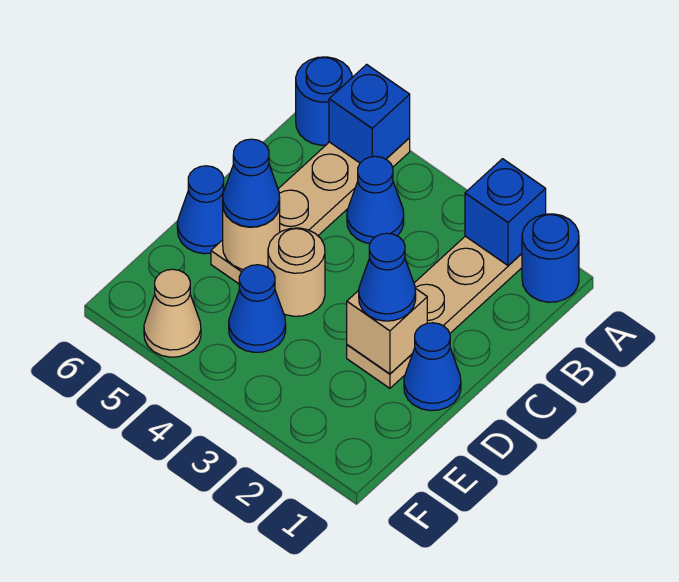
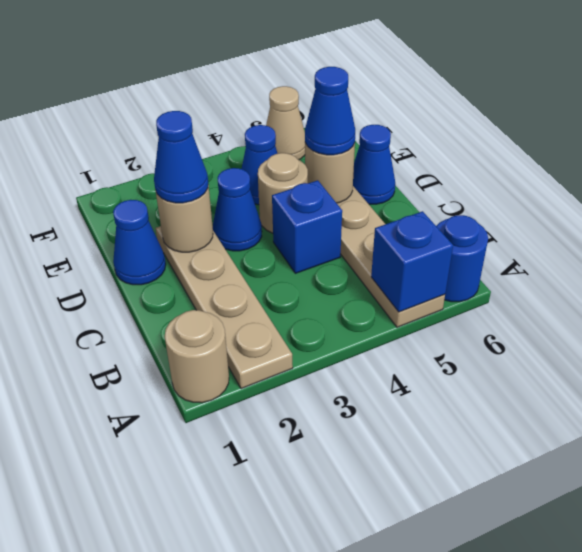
blue 1x1 round brick [522,214,579,302] -> tan 1x1 round brick [165,310,229,403]
blue 1x1 brick [465,159,546,266] -> blue 1x1 brick moved to [272,180,342,273]
blue 1x1 cone [347,156,404,244] -> blue 1x1 cone moved to [213,168,262,251]
tan 1x1 brick [347,288,427,374] -> tan 1x1 round brick [156,184,213,252]

